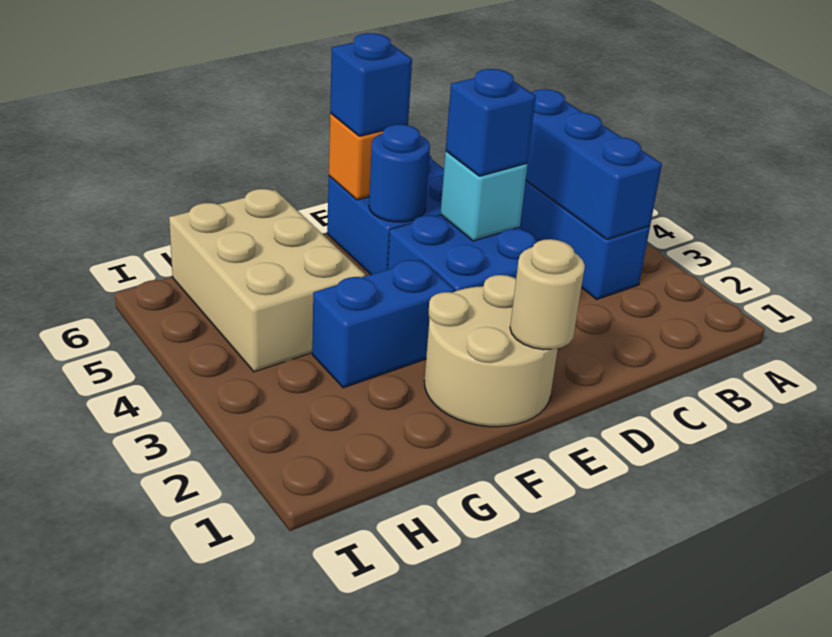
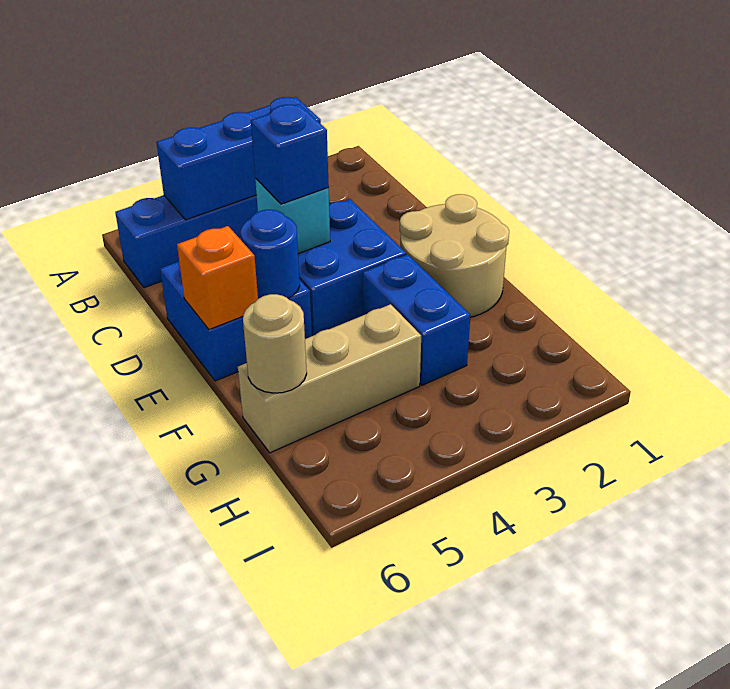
tan 1x1 round brick [510,239,585,350] -> tan 1x1 round brick moved to [243,294,307,393]
blue 1x1 brick [330,33,412,136] -> none
tan 2x3 brick [169,189,365,372] -> tan 1x3 brick [238,304,421,453]

